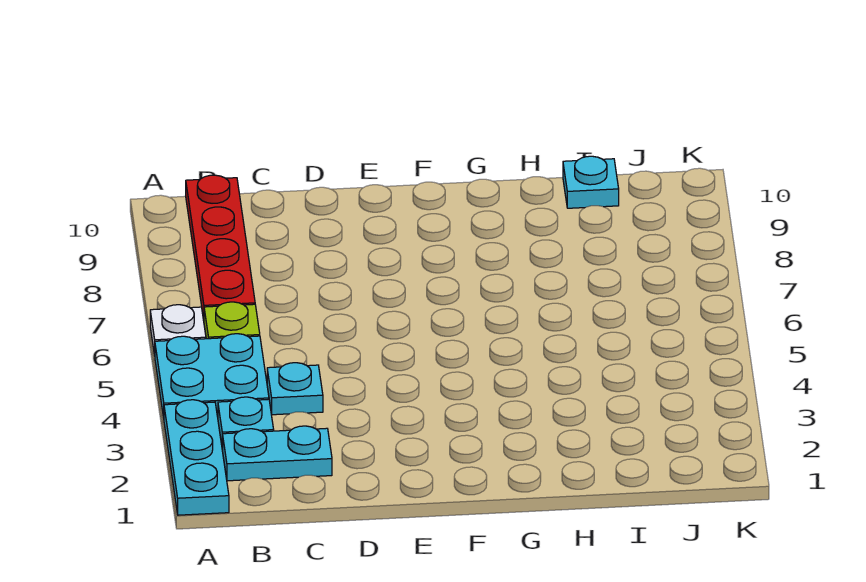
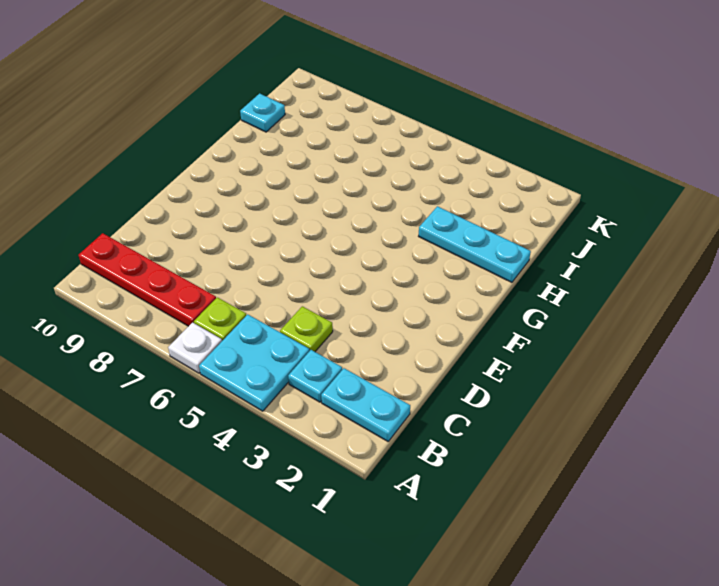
cyan 1x3 plate [164,400,229,515] -> cyan 1x3 plate moved to [419,206,531,282]
cyan 1x2 plate [223,426,332,481] -> cyan 1x2 plate turned to [321,368,410,441]
cyan 1x1 plate [267,363,323,415] -> lime 1x1 plate [280,306,333,352]

